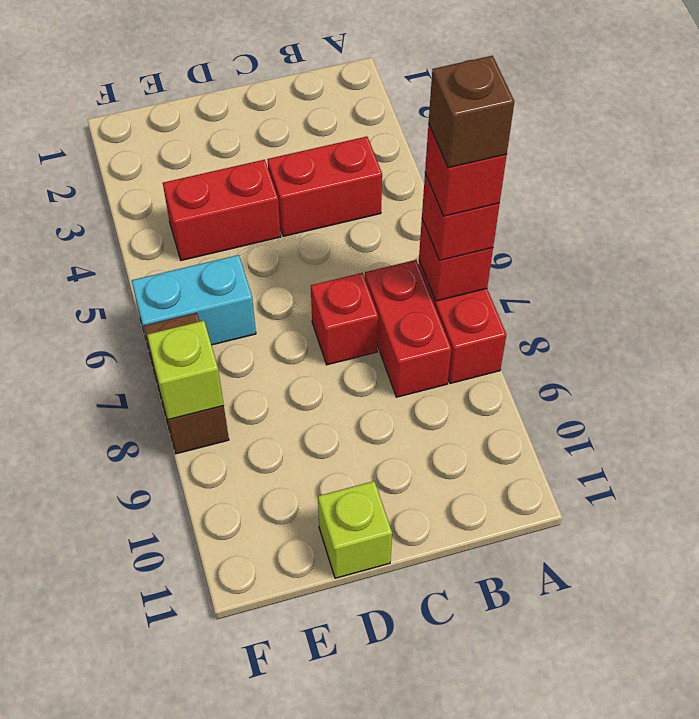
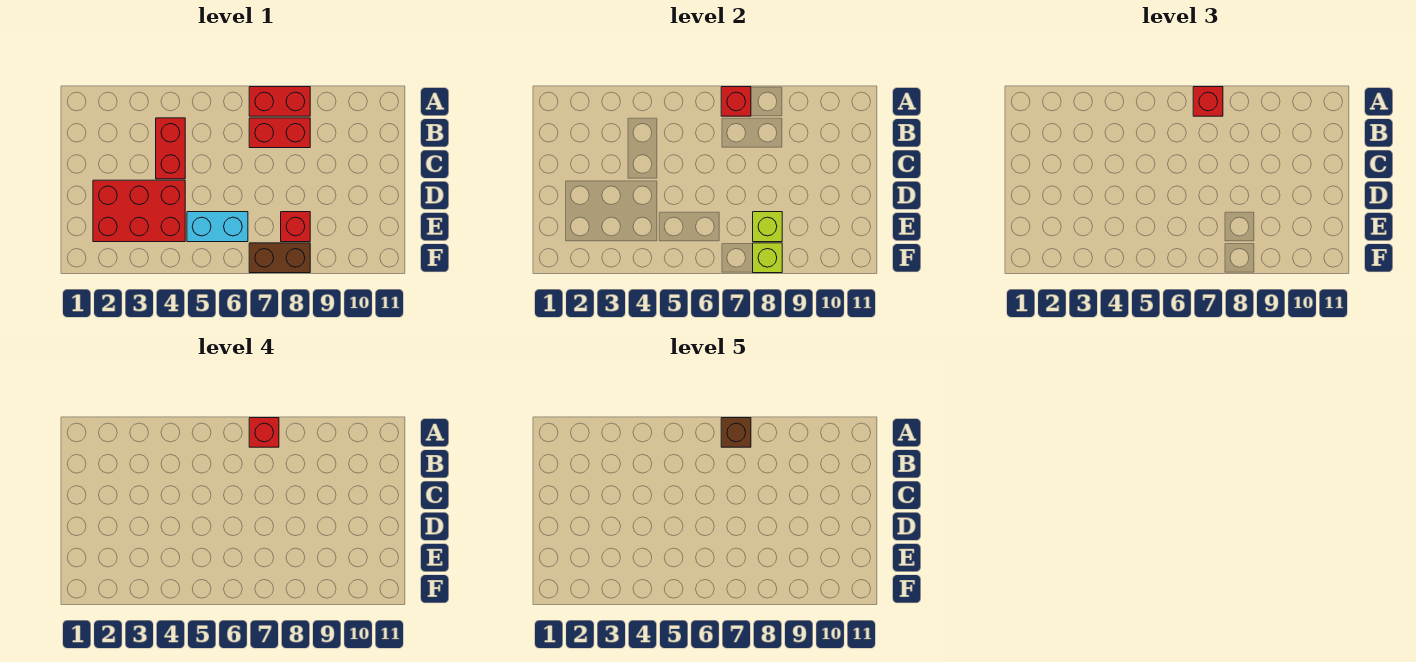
red 1x1 brick [311,273,378,365] -> red 1x1 brick moved to [281,212,310,242]
red 1x2 brick [163,160,281,260] -> red 2x3 brick [93,180,185,242]
lime 1x1 brick [318,481,392,578] -> lime 1x1 brick moved to [753,212,782,242]
cyan 1x2 brick [132,255,256,354] -> cyan 1x2 brick turned to [187,212,248,242]

